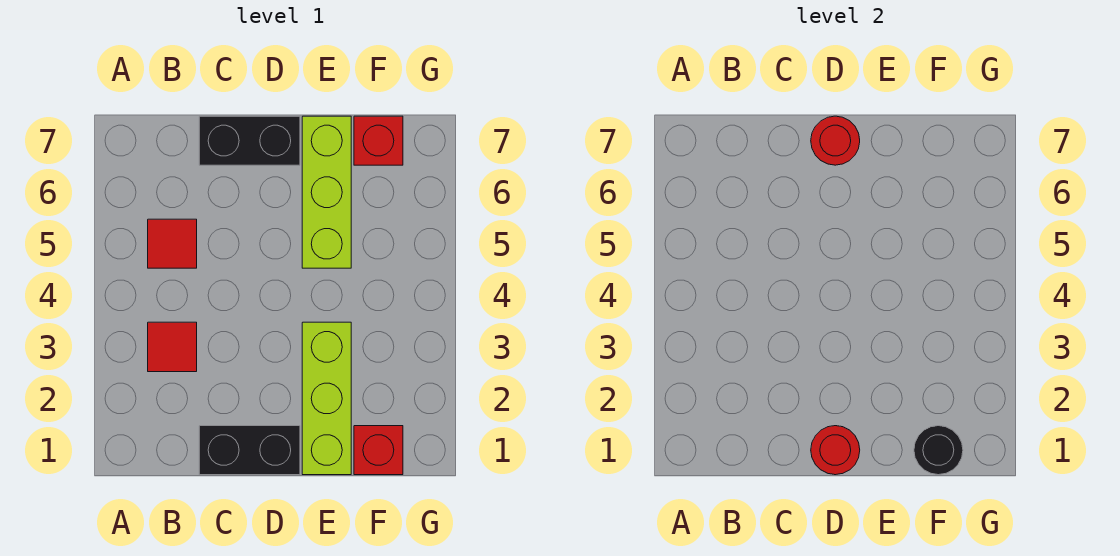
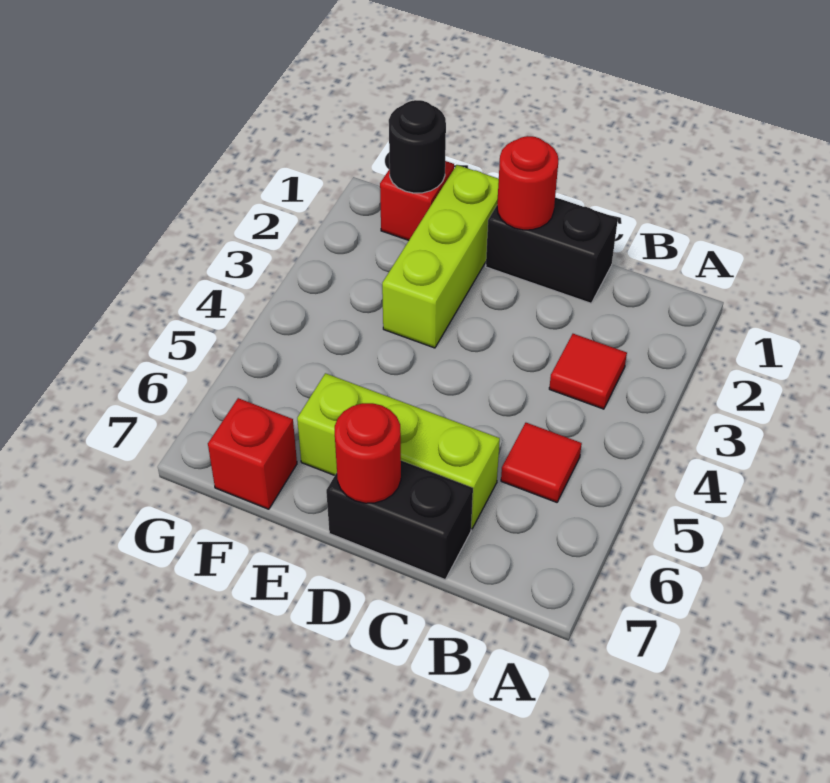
lime 1x3 brick [302,116,351,268] -> lime 1x3 brick turned to [297,373,500,529]

